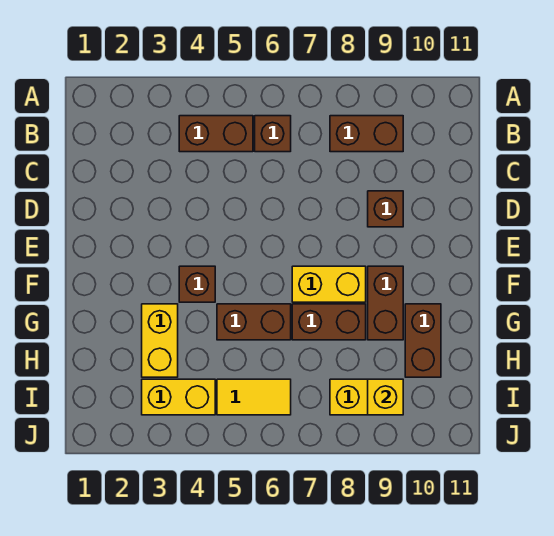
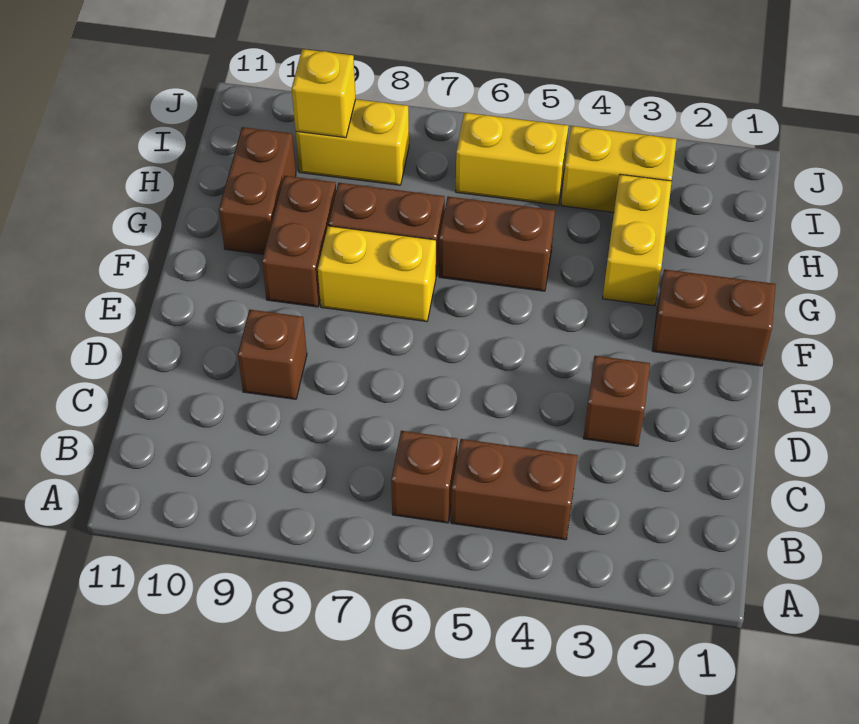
brown 1x2 brick [330,116,403,152] -> brown 1x2 brick moved to [652,269,776,366]
brown 1x1 brick [179,266,215,302] -> brown 1x1 brick moved to [583,356,650,446]
yellow 1x2 tile [217,379,291,415] -> yellow 1x2 brick [456,113,568,205]

